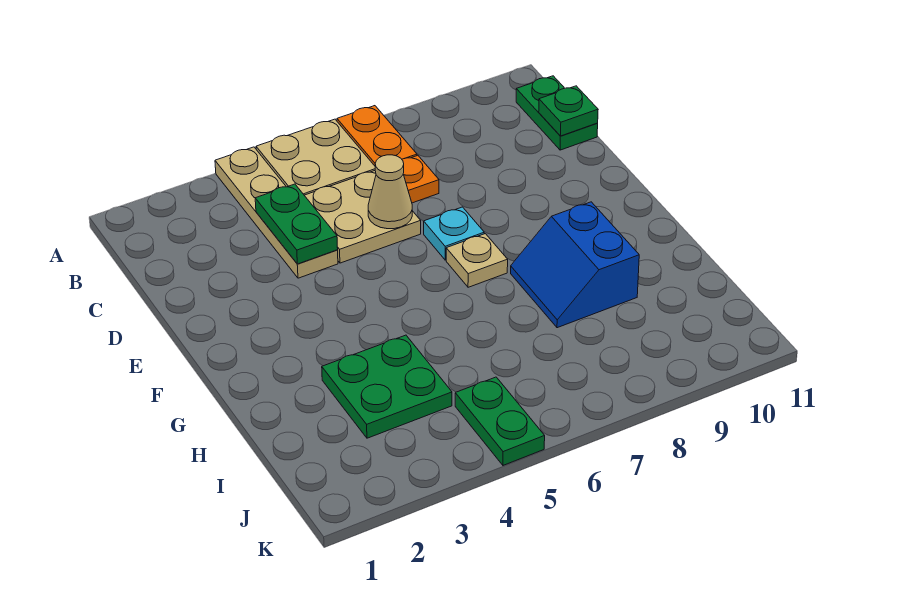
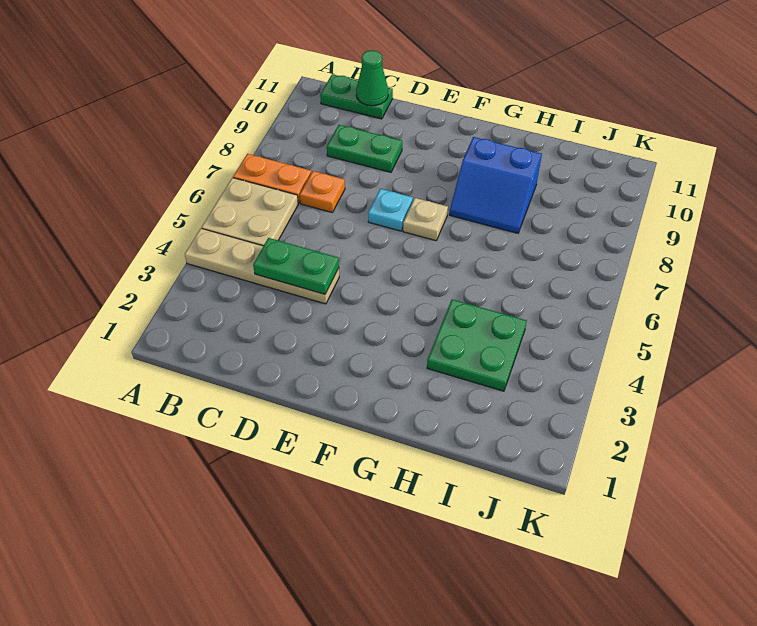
tan 2x2 plate [304,171,421,263] -> none
green 1x1 plate [539,86,598,136] -> green 1x1 cone [356,50,388,106]
tan 1x1 cone [368,155,412,229] -> none
green 1x2 plate [455,377,545,465] -> green 1x2 plate moved to [327,125,402,172]

